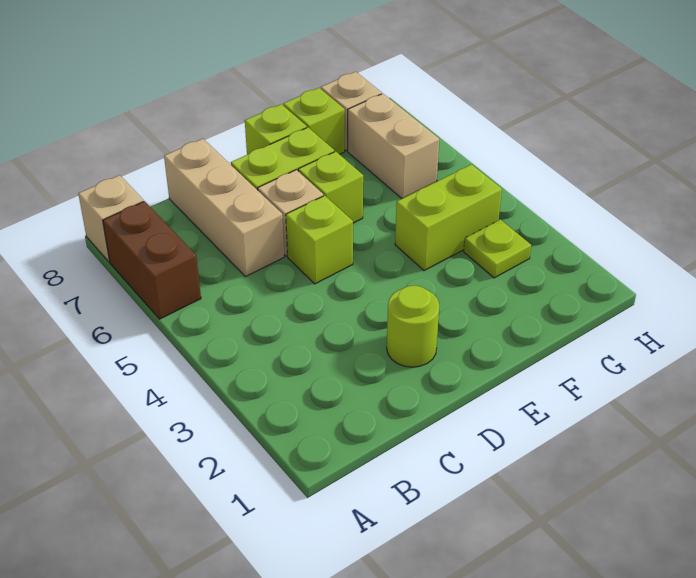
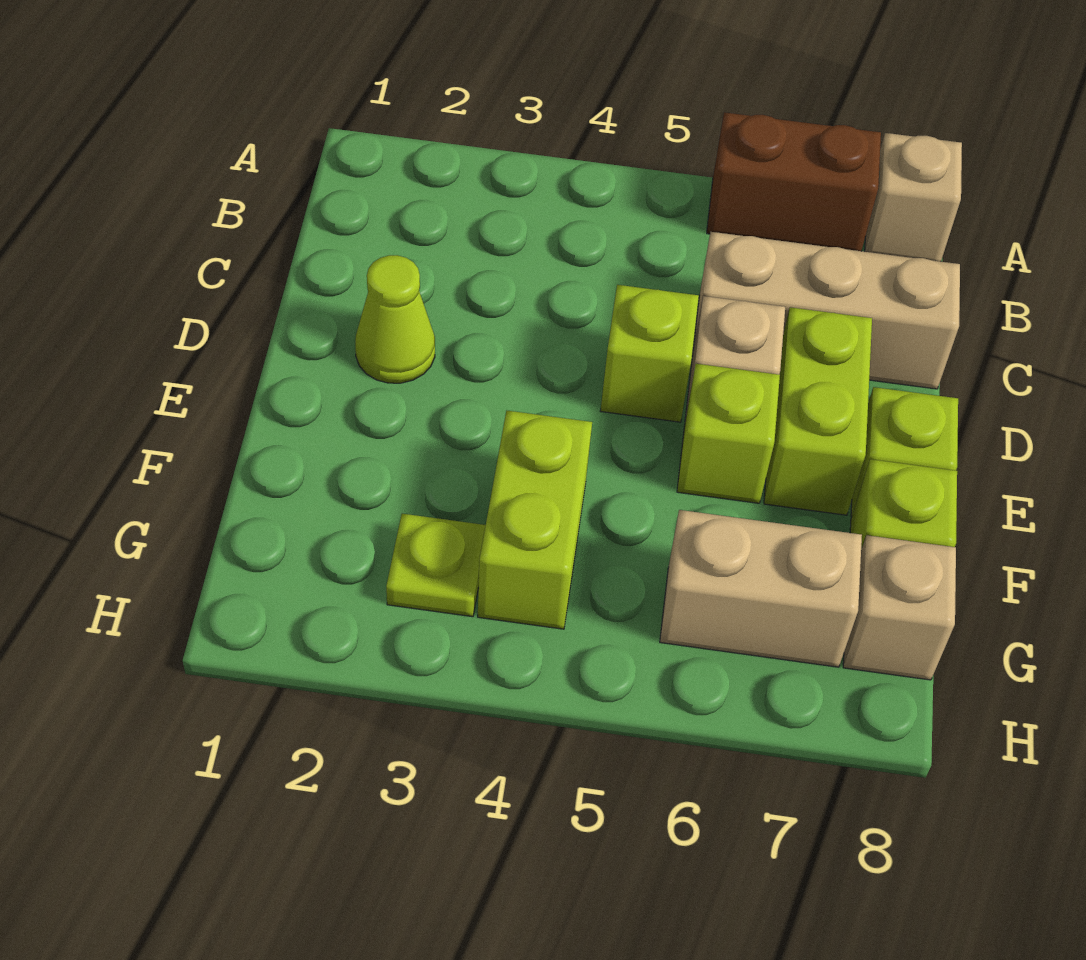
lime 1x1 round brick [387,286,439,367] -> lime 1x1 cone [355,255,435,383]

